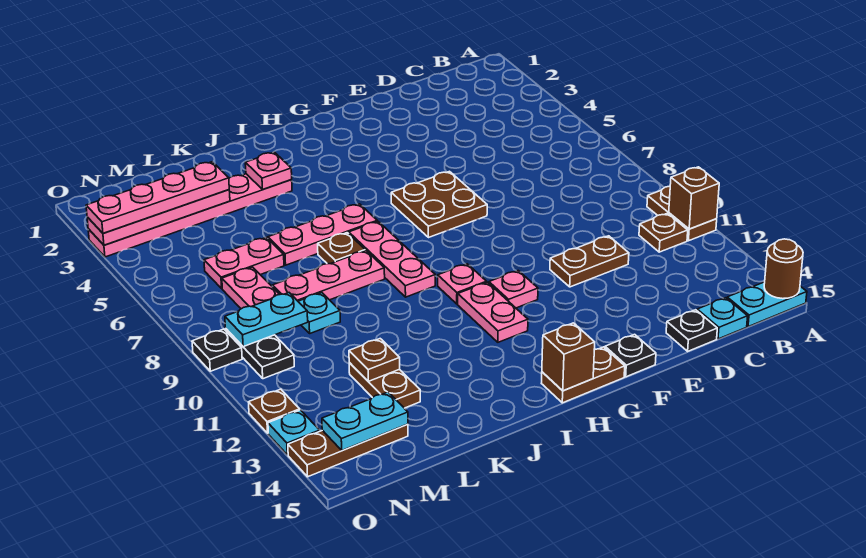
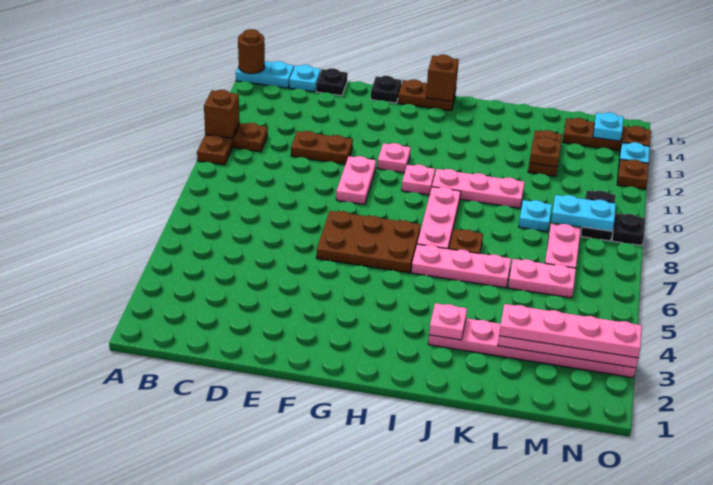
brown 2x2 plate [391,171,487,238] -> brown 2x3 plate [316,211,421,273]
pink 1x2 plate [458,282,528,342] -> pink 1x2 plate moved to [336,156,376,204]
pink 1x3 plate [273,251,385,301] -> pink 1x3 plate moved to [432,169,524,208]
cyan 1x2 plate [322,392,408,451] -> cyan 1x1 plate [593,112,624,141]

